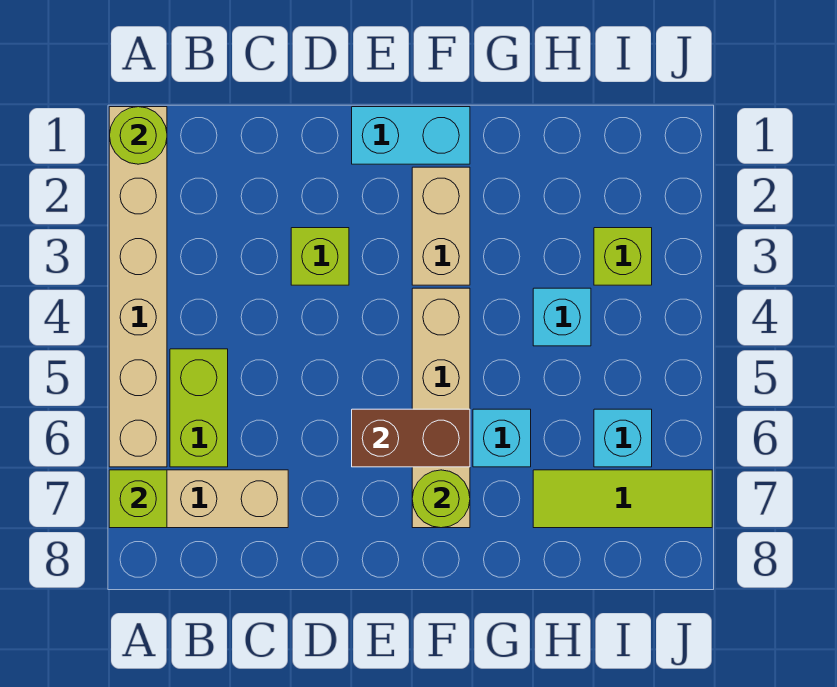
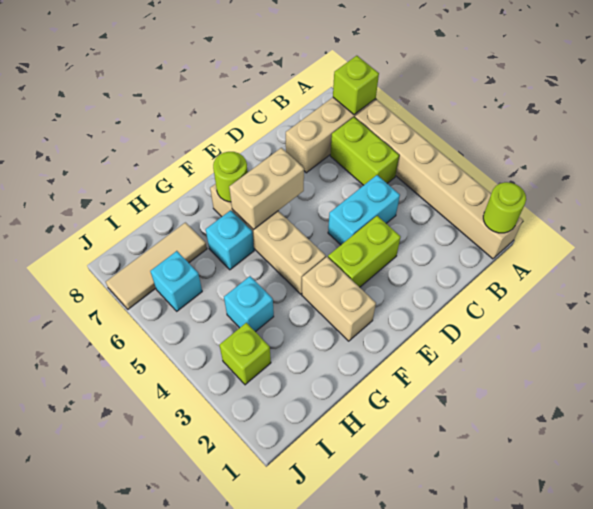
lime 1x1 brick [291,228,349,285] -> lime 1x2 brick [328,216,401,287]
cyan 1x2 brick [352,107,470,164] -> cyan 1x2 brick moved to [328,175,400,245]
brown 1x2 brick [352,409,470,467] -> tan 1x2 brick [229,148,304,230]
lime 1x3 tile [533,470,712,528] -> tan 1x3 tile [106,223,207,309]

